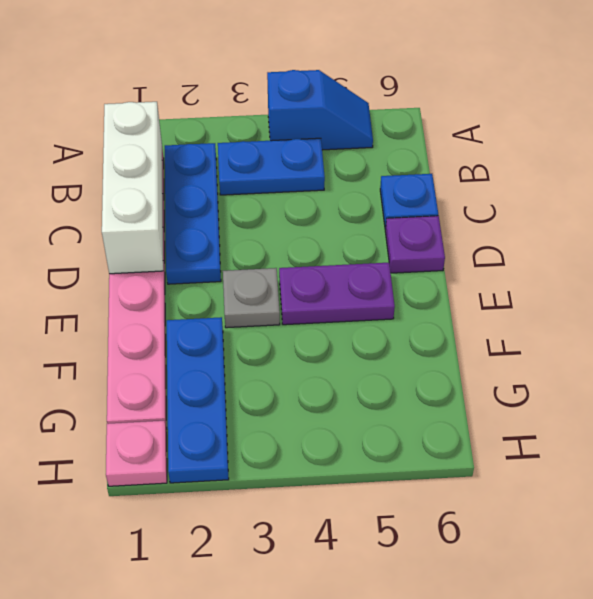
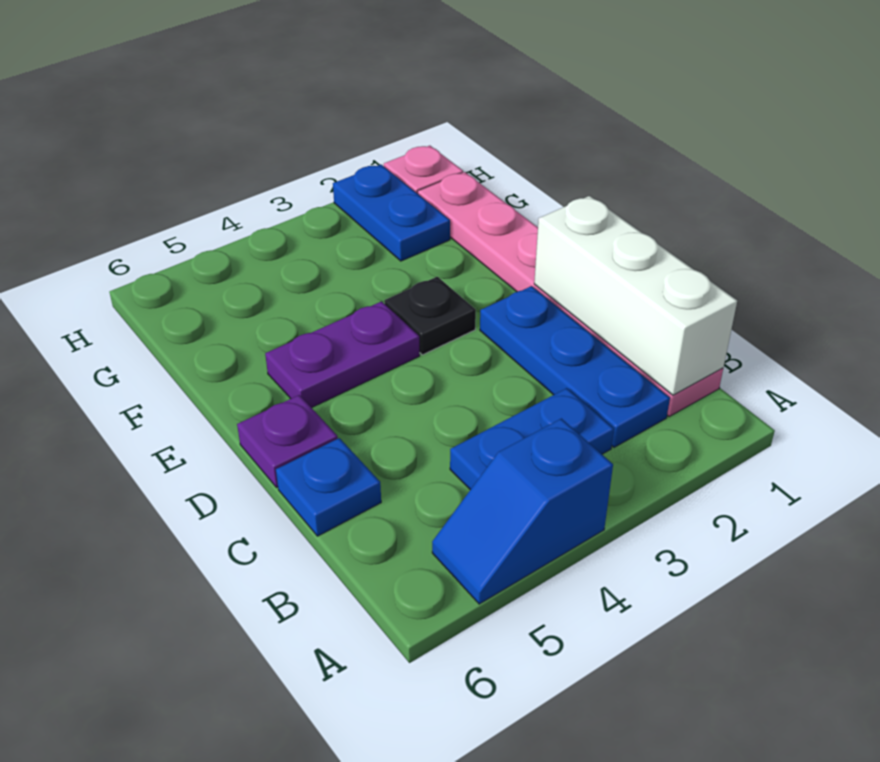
grey 1x1 plate [223,268,280,328] -> black 1x1 plate [384,277,476,355]
blue 1x3 plate [167,317,229,483] -> blue 1x2 plate [333,165,450,261]

